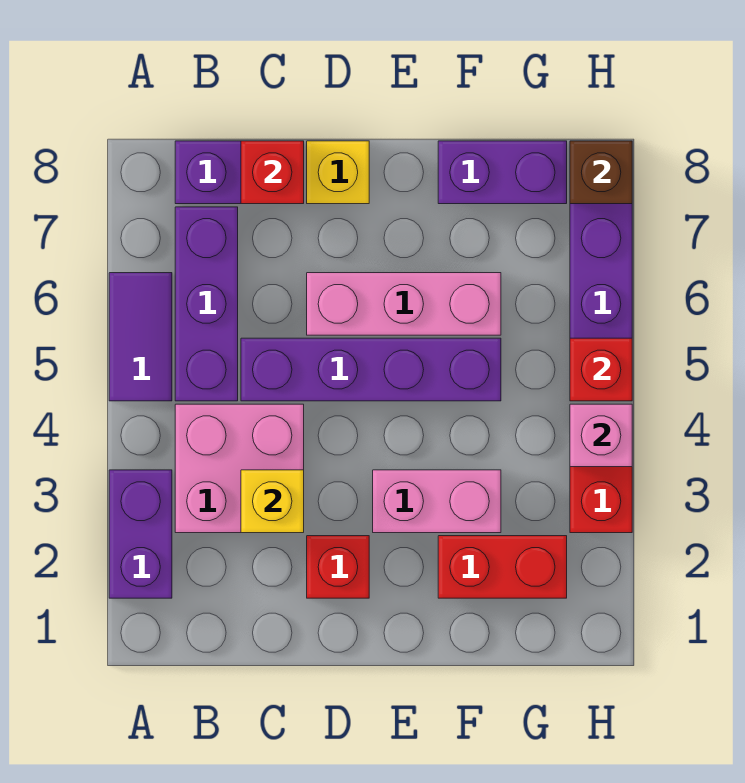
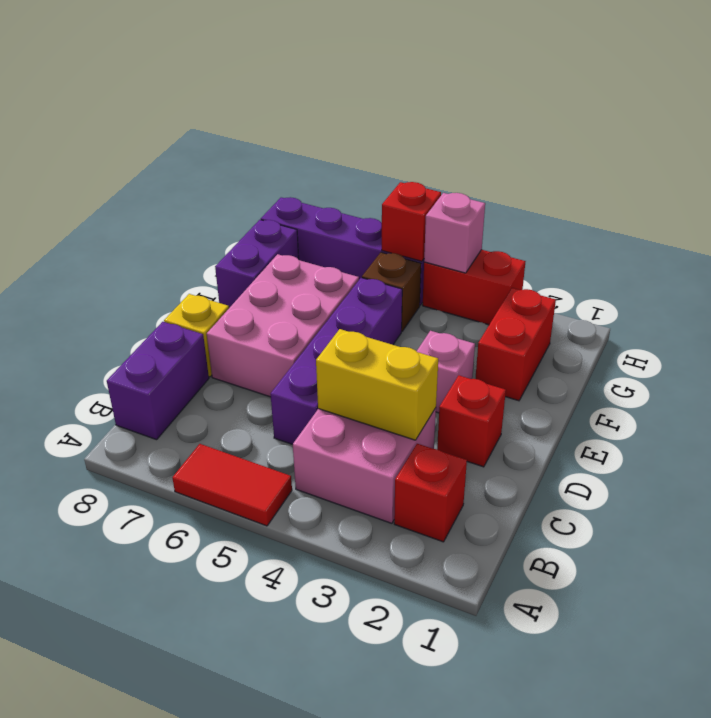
purple 1x2 brick [109,470,172,598] -> none
purple 1x2 tile [109,273,172,401] -> red 1x2 tile [173,444,292,526]
purple 1x3 brick [175,207,238,401] -> none
yellow 1x1 brick [241,470,304,533] -> yellow 1x2 brick [316,329,438,440]
red 1x1 brick [241,141,304,204] -> red 1x1 brick moved to [394,444,467,542]
pink 1x3 brick [307,273,501,335] -> pink 2x3 brick [207,254,359,397]
pink 1x2 brick [373,470,501,533] -> pink 1x1 brick [417,331,475,413]
brown 1x1 brick [570,141,632,204] -> brown 1x1 brick moved to [362,252,421,331]

